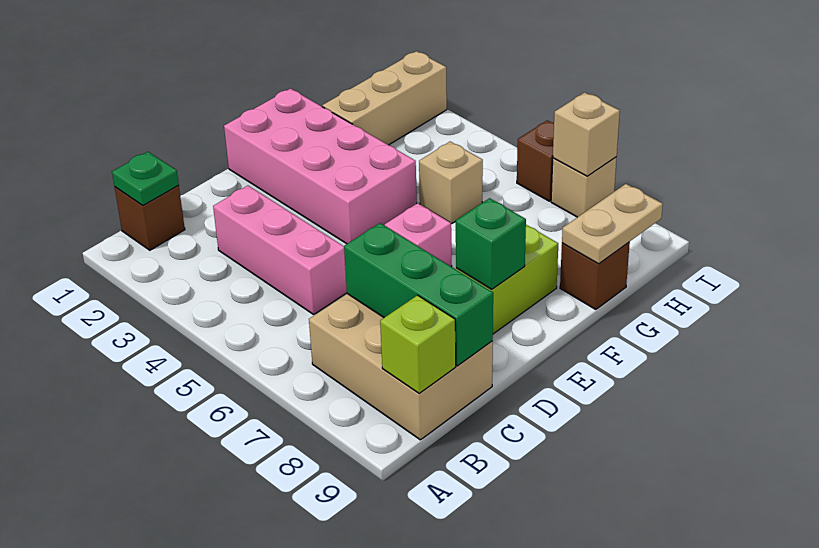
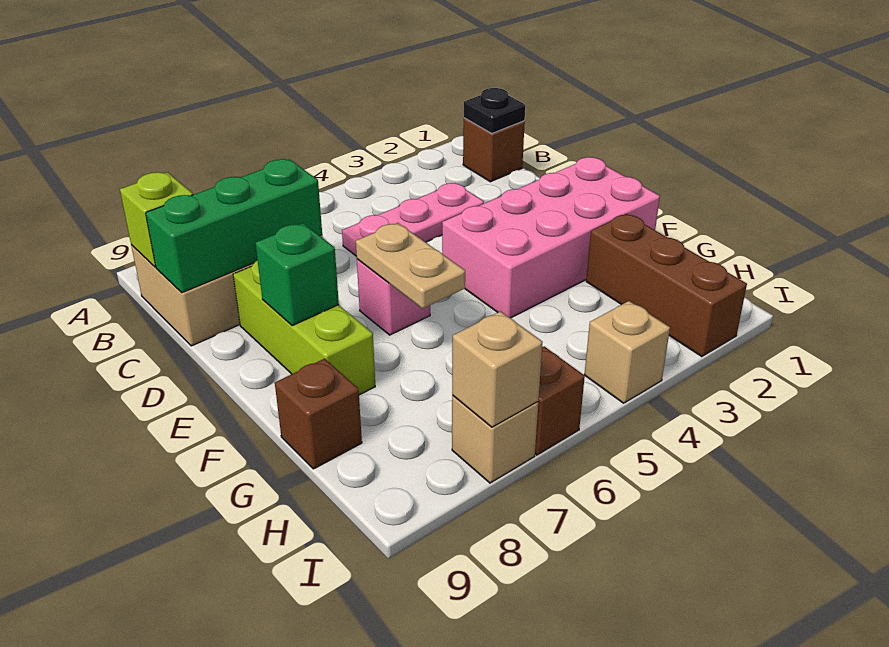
green 1x1 plate [112,152,179,205] -> black 1x1 plate [464,88,525,133]
pink 1x3 brick [213,186,347,314] -> pink 1x3 plate [342,183,484,256]
tan 1x3 brick [322,51,447,145] -> brown 1x3 brick [586,214,747,357]
tan 1x1 brick [419,142,483,224] -> tan 1x1 brick moved to [584,301,670,403]
tan 1x2 plate [562,184,663,264] -> tan 1x2 plate moved to [356,223,465,309]

